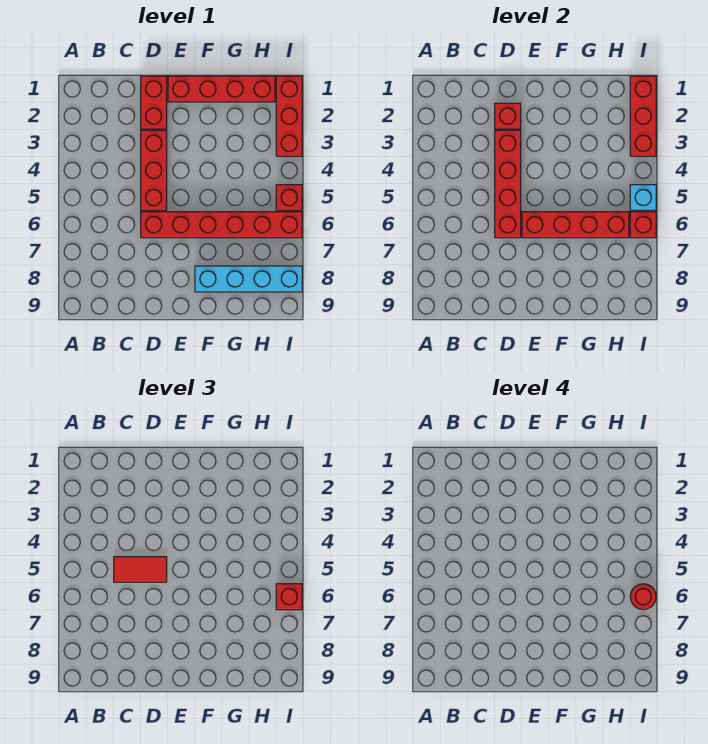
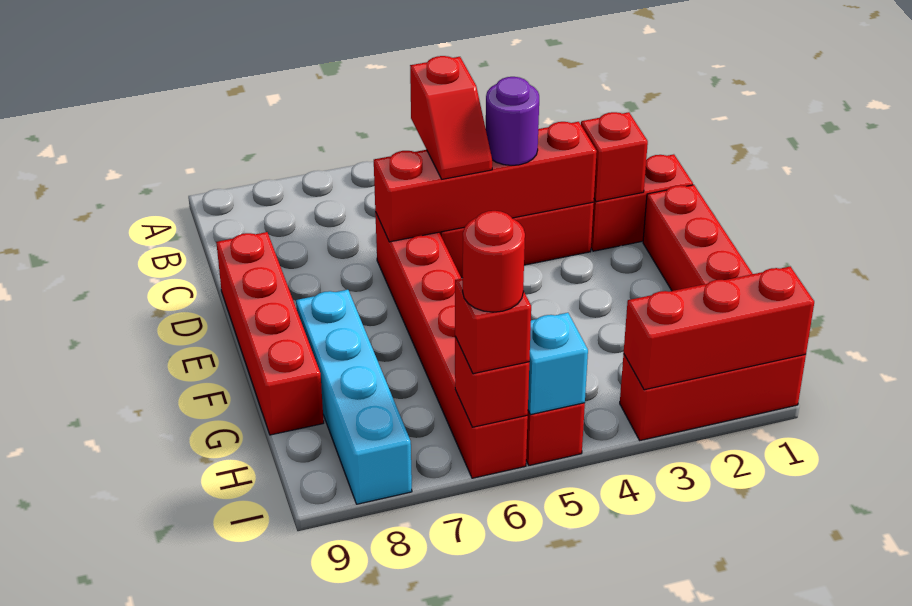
red 1x2 tile [114,557,167,582] -> red 1x2 slope [410,56,492,179]
none -> purple 1x1 round brick [486,77,539,165]
red 1x4 brick [522,212,629,238] -> red 1x4 brick moved to [216,232,324,435]

